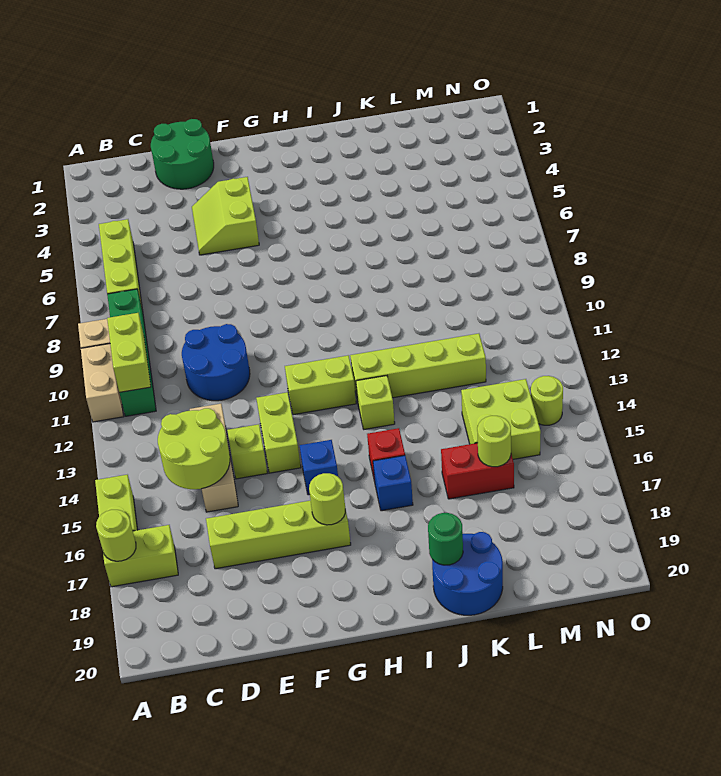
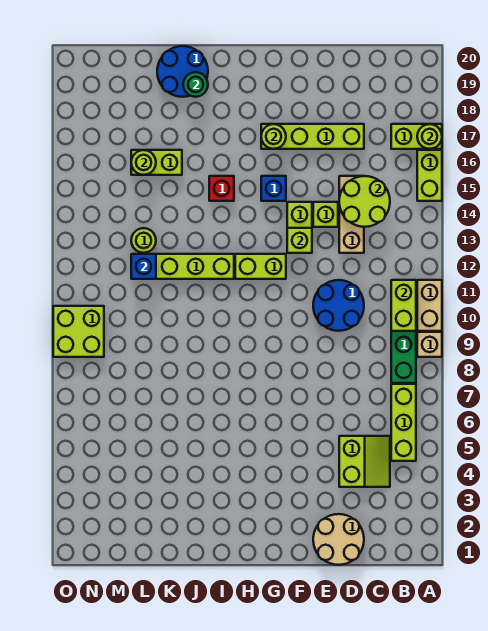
green 2x2 round brick [151,119,214,189] -> tan 2x2 round brick [313,514,364,565]
lime 2x2 slope [192,177,259,255] -> lime 2x2 slope moved to [339,436,390,487]
lime 1x1 brick [356,376,395,429] -> lime 1x1 brick moved to [287,228,312,253]
blue 1x1 brick [373,455,413,511] -> blue 1x1 brick moved to [131,254,156,279]
red 1x2 brick [441,443,514,499] -> lime 1x2 brick [131,150,182,175]
lime 2x2 brick [461,379,541,459] -> lime 2x2 brick moved to [53,306,104,357]
lime 1x1 round brick [531,376,563,425] -> lime 1x1 round brick moved to [131,228,156,253]

